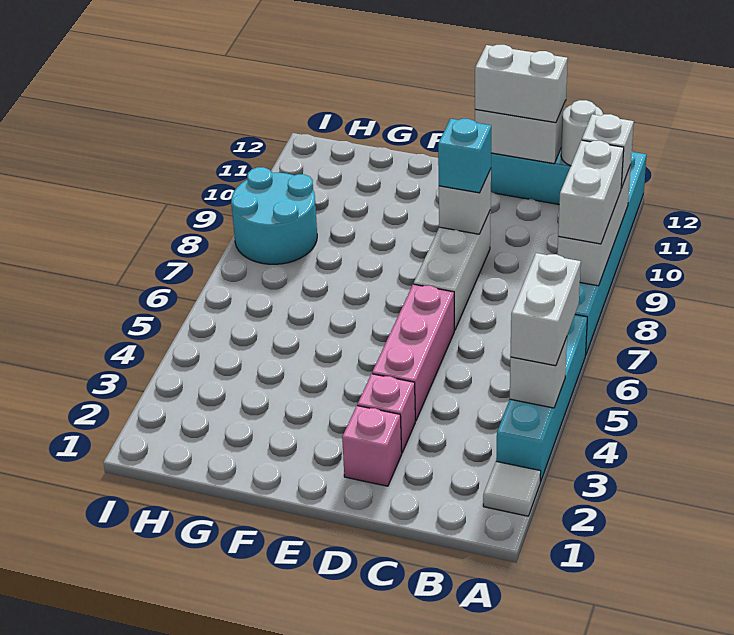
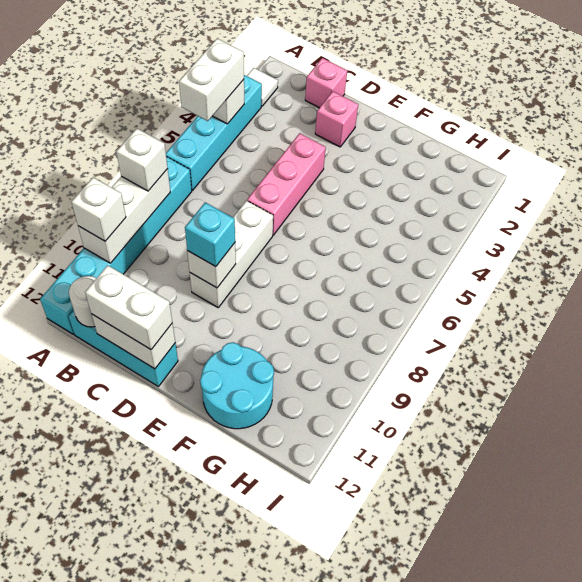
white 1x2 brick [558,140,624,244] -> white 1x1 brick [116,129,168,191]
pink 1x1 brick [357,374,415,452] -> pink 1x1 brick moved to [305,58,347,108]
cyan 2x2 round brick [231,167,317,264] -> cyan 2x2 round brick moved to [200,342,274,429]

